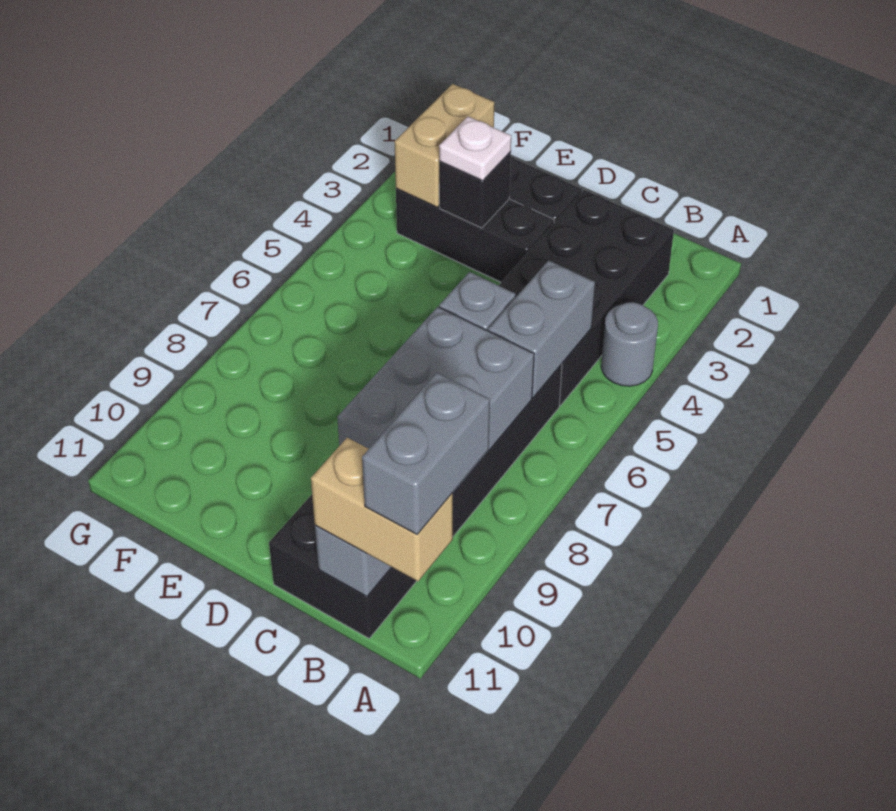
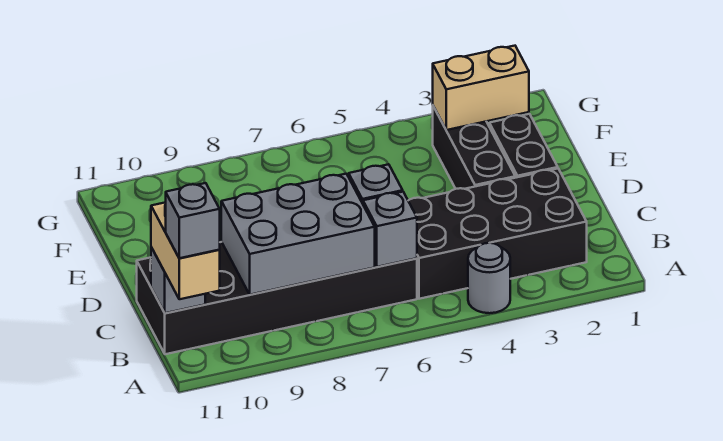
grey 1x2 brick [362,373,490,534] -> grey 1x1 brick [166,183,220,258]
grey 1x2 brick [488,260,595,397] -> grey 1x1 brick [363,192,417,267]
black 1x1 brick [439,152,511,228] -> none
white 1x1 plate [439,117,511,181] -> none

